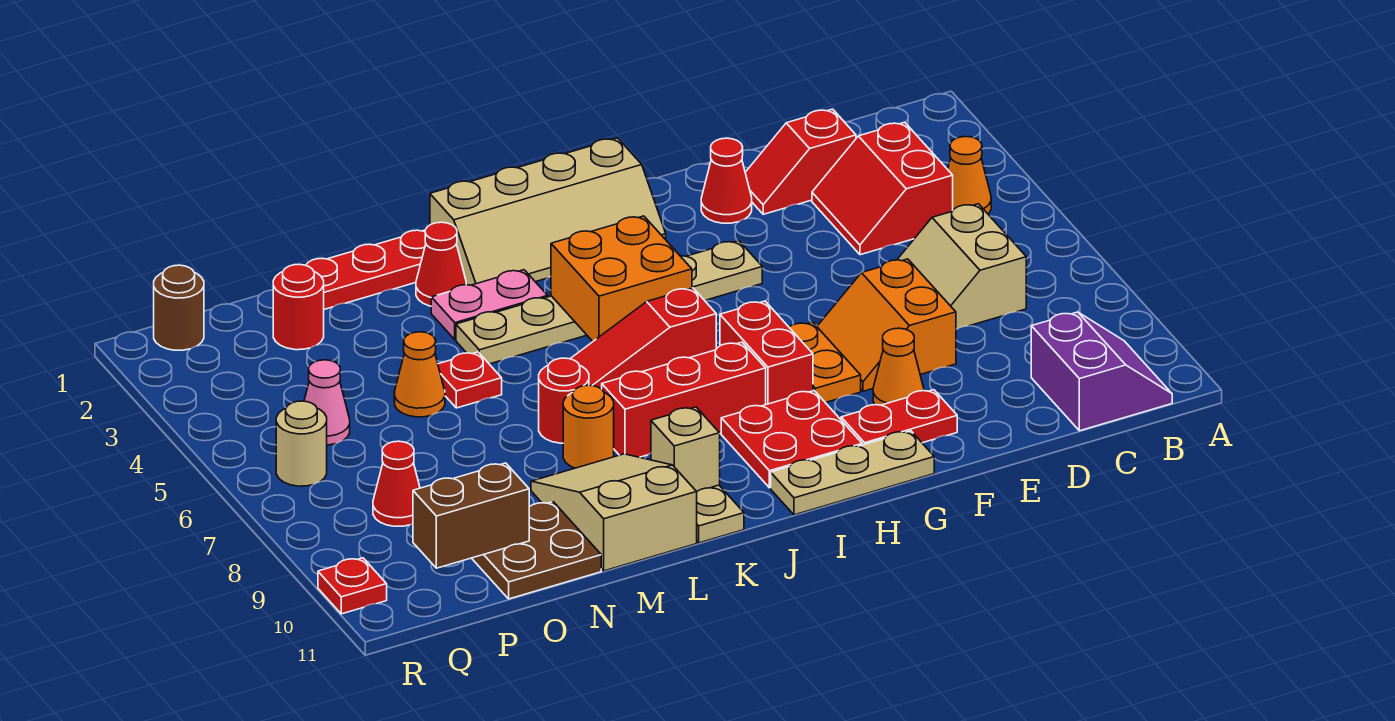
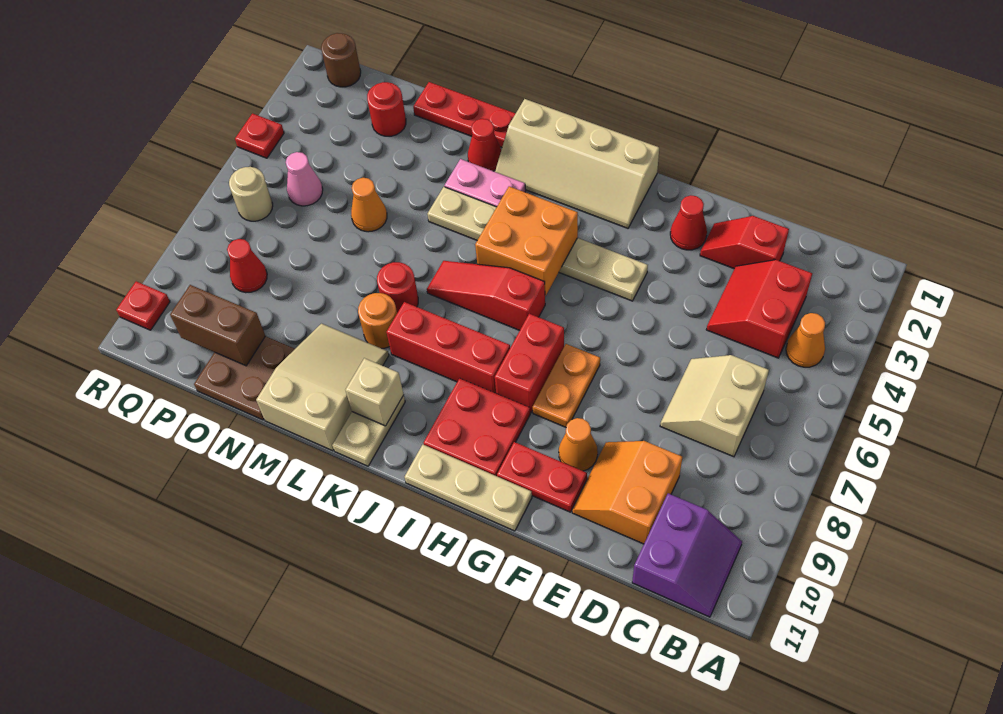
orange 2x2 slope [817,259,956,391] -> orange 2x2 slope moved to [572,441,682,544]
red 1x1 plate [438,352,502,408] -> red 1x1 plate moved to [235,113,284,158]

